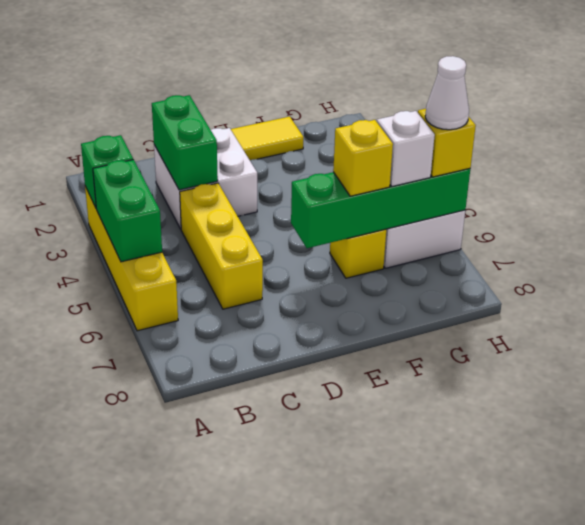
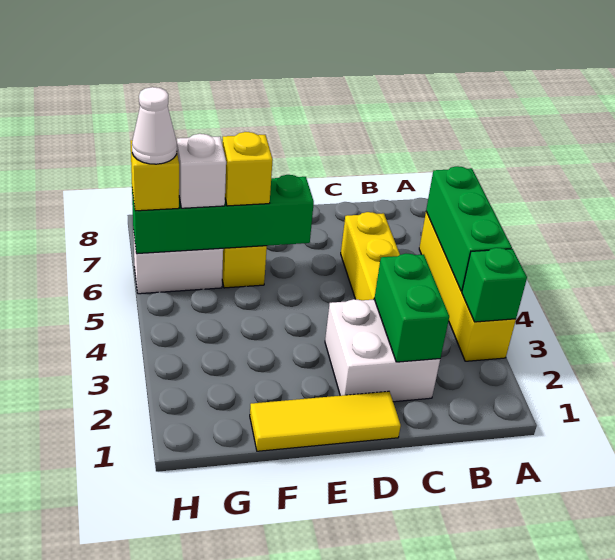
green 1x2 brick [93,160,162,262] -> green 1x3 brick [426,166,512,291]

